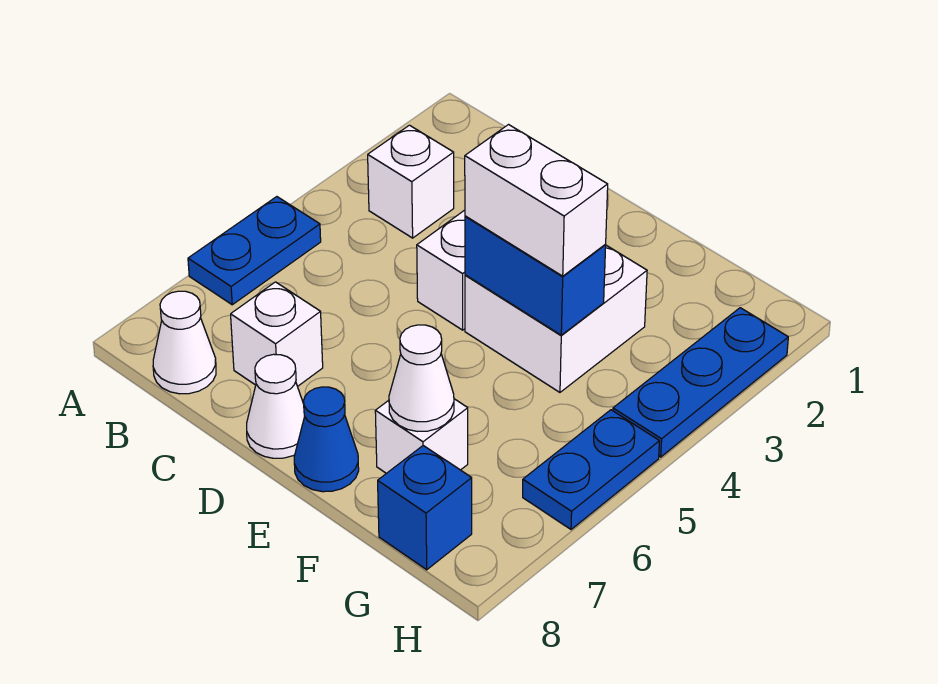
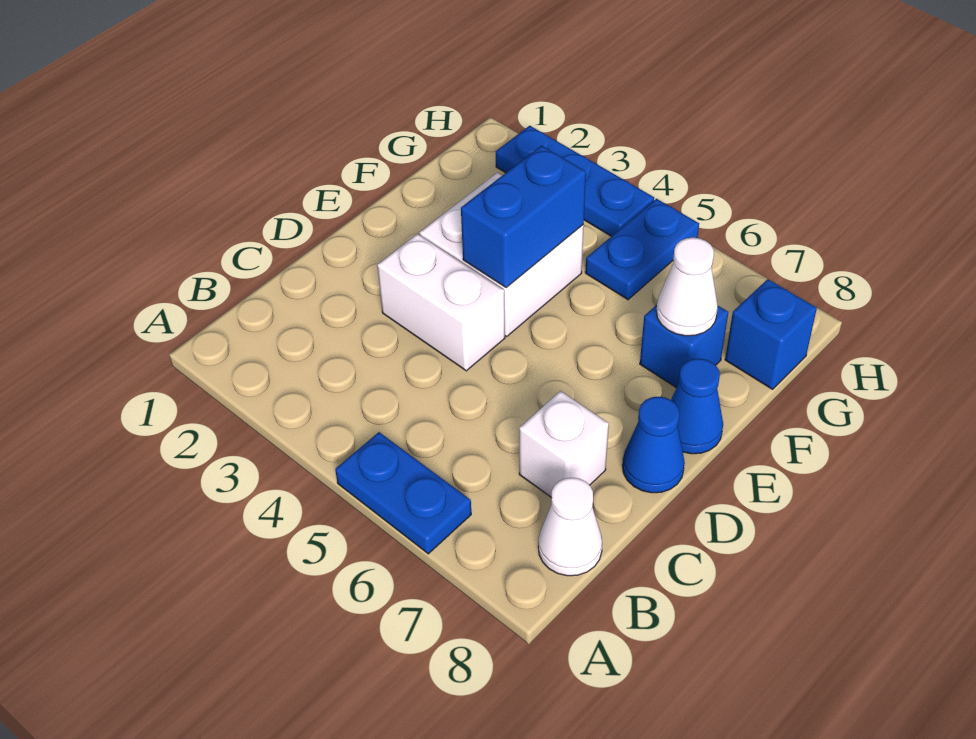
white 1x1 brick [368,125,454,238] -> none
white 1x1 cone [247,354,305,458] -> blue 1x1 cone [622,397,685,493]
white 1x2 brick [465,125,608,276] -> none
white 1x1 brick [375,399,468,473] -> blue 1x1 brick [640,305,728,388]
blue 1x2 plate [523,410,659,529] -> blue 1x2 plate turned to [585,199,699,300]

